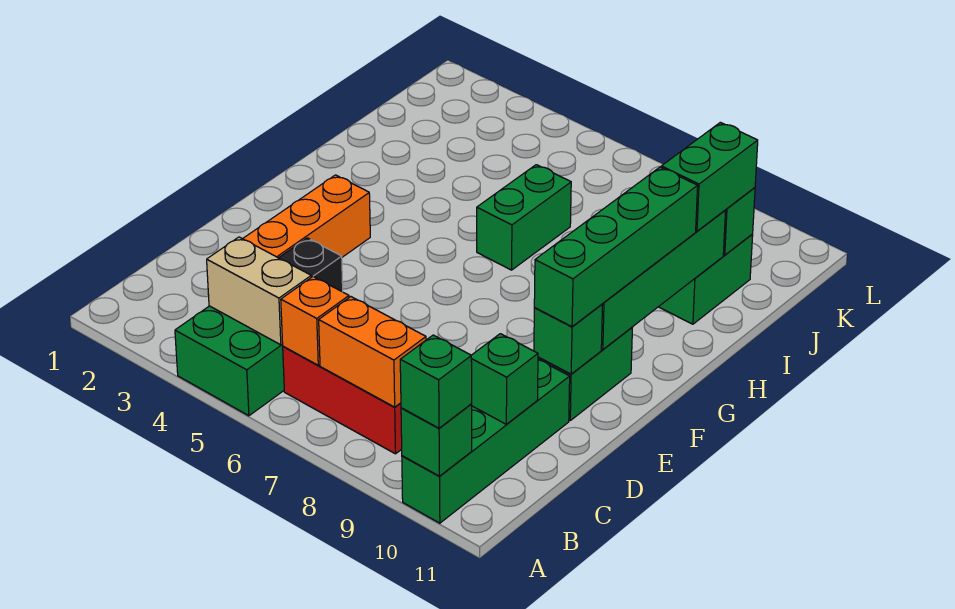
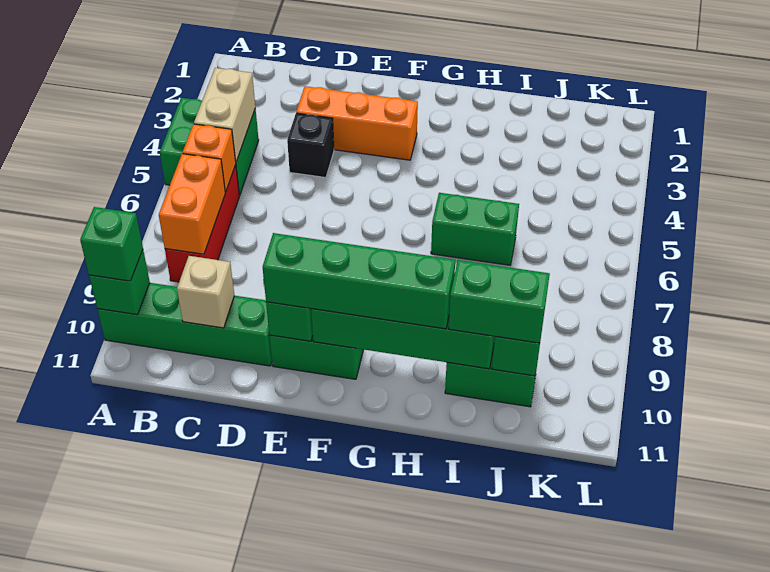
green 1x1 brick [471,334,538,424] -> tan 1x1 brick [177,256,234,328]

